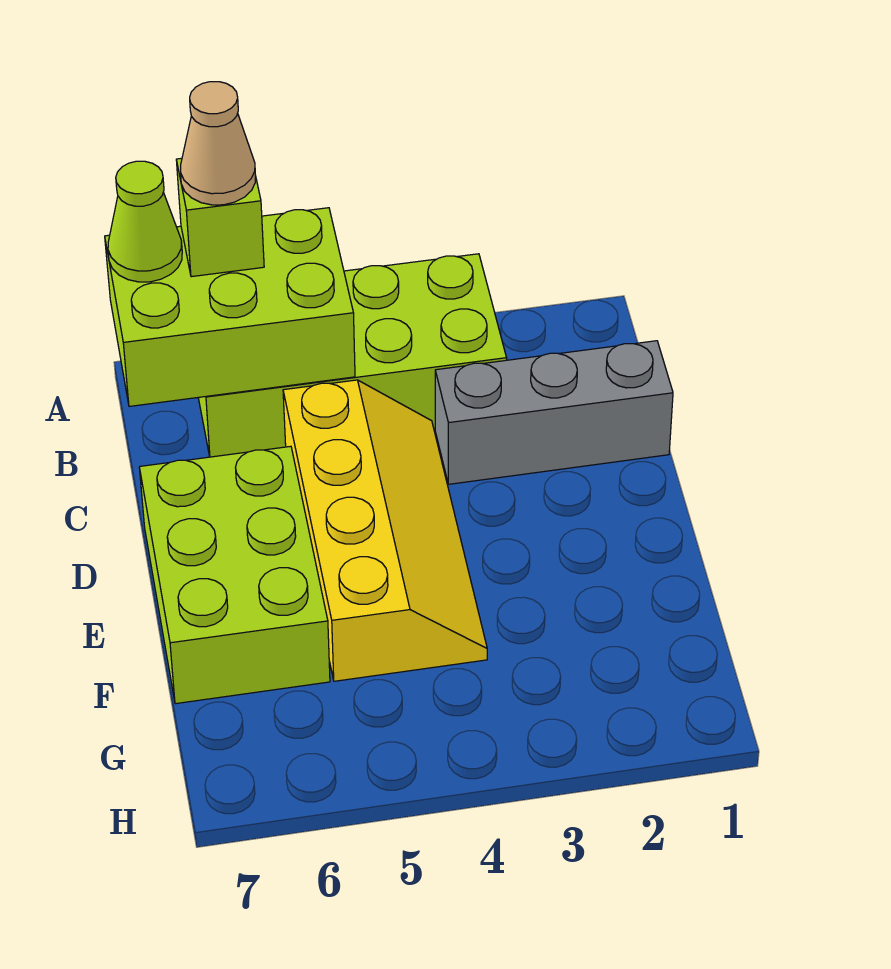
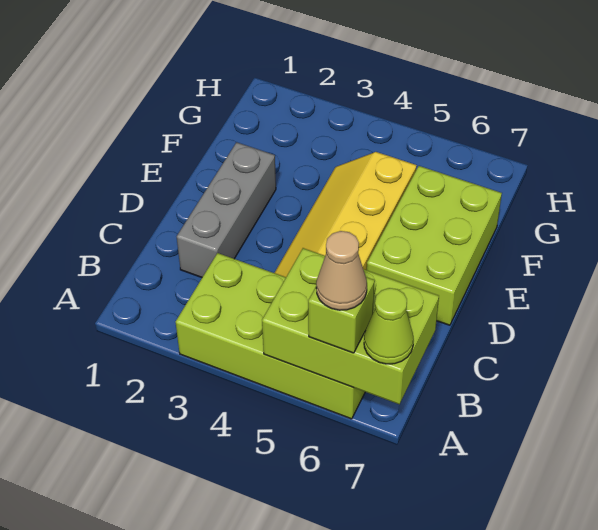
grey 1x3 brick [435,341,673,484] -> grey 1x3 brick turned to [177,142,276,277]

